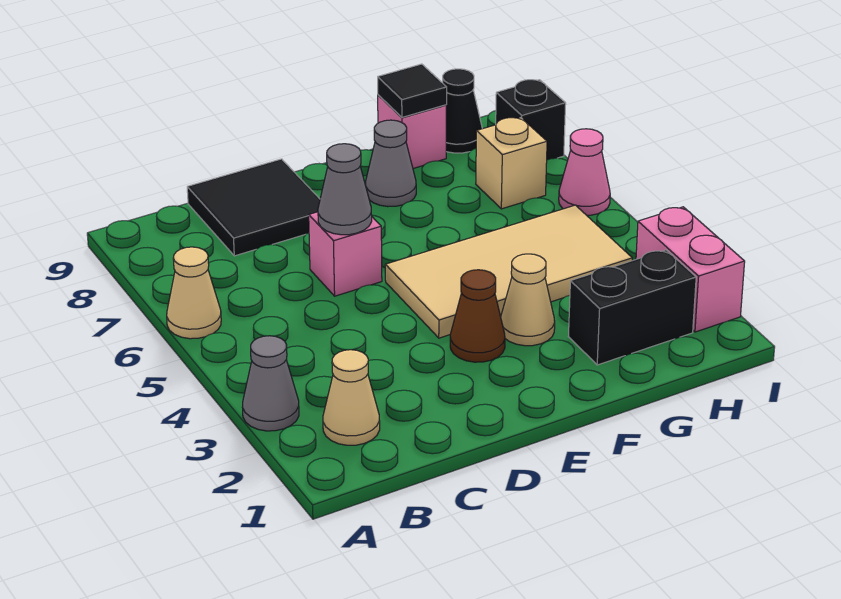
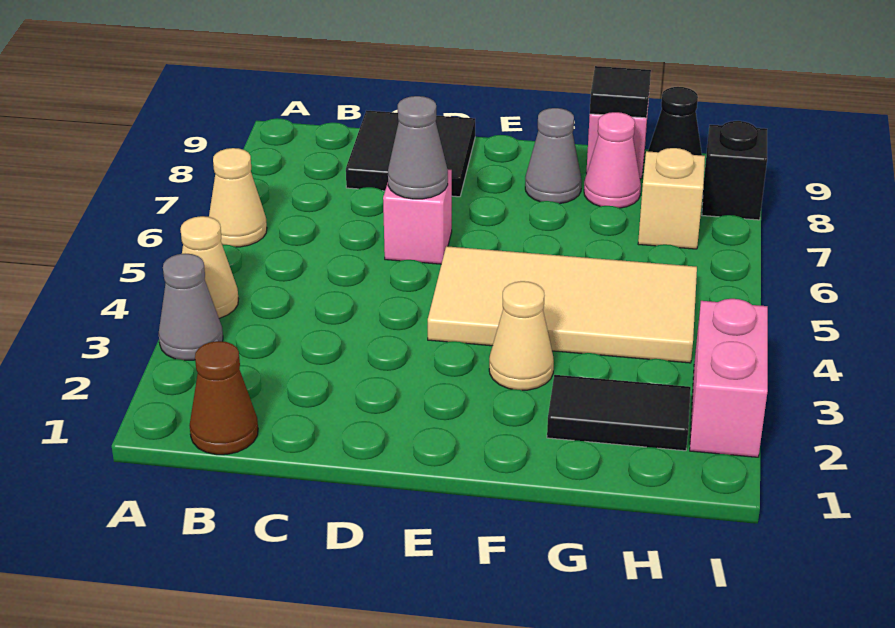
tan 1x1 cone [323,350,380,445] -> tan 1x1 cone moved to [180,216,238,318]
brown 1x1 cone [450,270,505,362] -> brown 1x1 cone moved to [190,341,258,455]
black 1x2 brick [569,250,696,365] -> black 1x2 tile [547,375,691,451]
pink 1x1 cone [559,129,610,215] -> pink 1x1 cone moved to [584,112,641,208]

